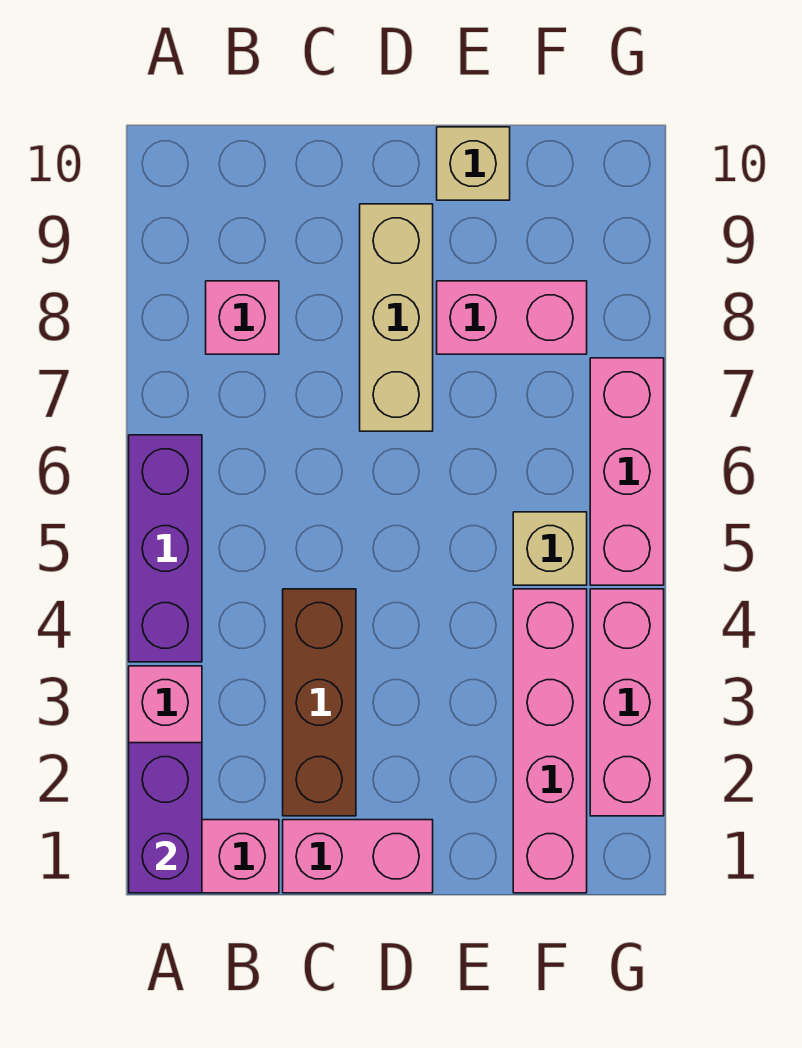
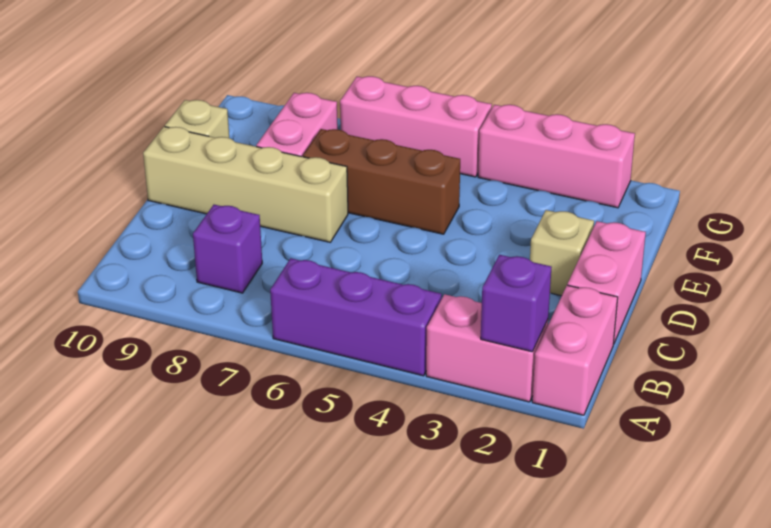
purple 1x2 brick [129,743,202,893] -> purple 1x1 brick [481,255,552,352]
pink 1x1 brick [206,281,279,354] -> purple 1x1 brick [193,205,262,293]
brown 1x3 brick [283,589,356,816] -> brown 1x3 brick moved to [303,129,460,234]
tan 1x3 brick [360,204,433,431] -> tan 1x4 brick [143,127,348,242]
pink 1x4 brick [513,589,587,893] -> none
tan 1x1 brick [513,512,587,585] -> tan 1x1 brick moved to [530,210,594,296]

